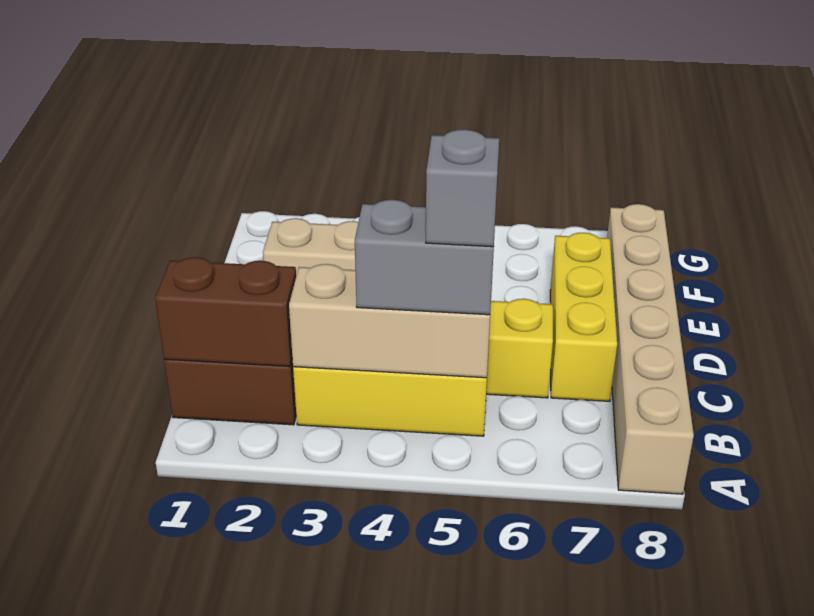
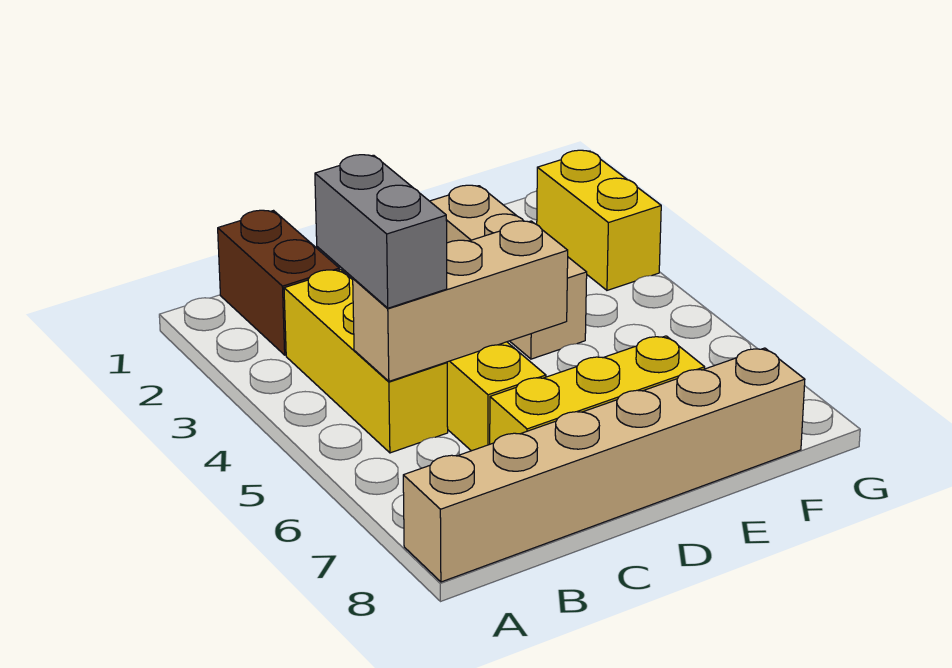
brown 1x2 brick [155,257,296,367] -> none
tan 1x3 brick [289,264,492,378] -> tan 1x3 brick turned to [353,221,568,381]
grey 1x1 brick [426,129,499,247] -> none
none -> yellow 1x2 brick [537,150,661,290]

